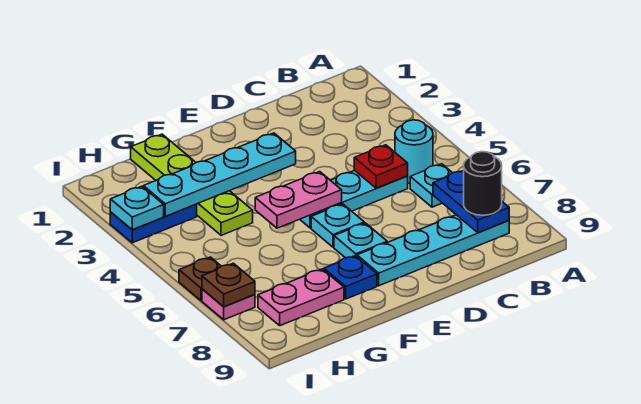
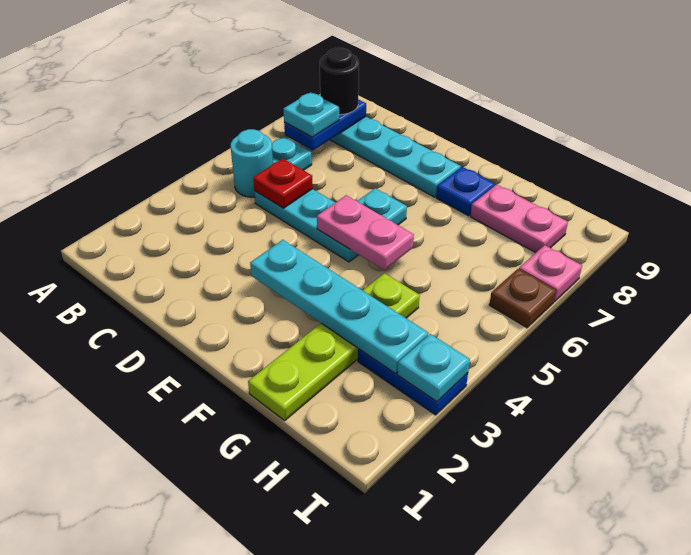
cyan 1x1 plate [334,223,387,258] -> cyan 1x1 plate moved to [283,92,339,137]
brown 1x1 plate [202,263,255,307] -> none

